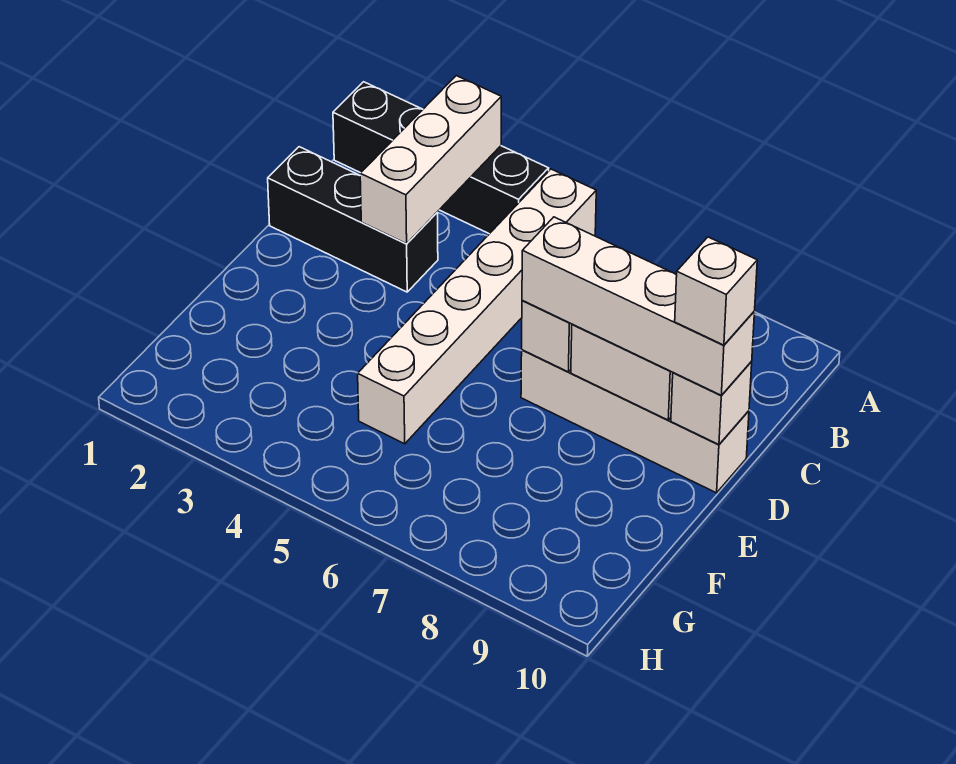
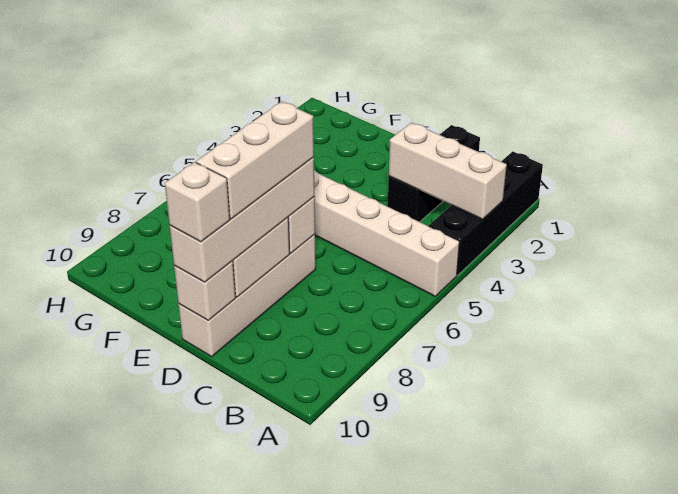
none -> white 1x3 brick [196,101,314,219]

